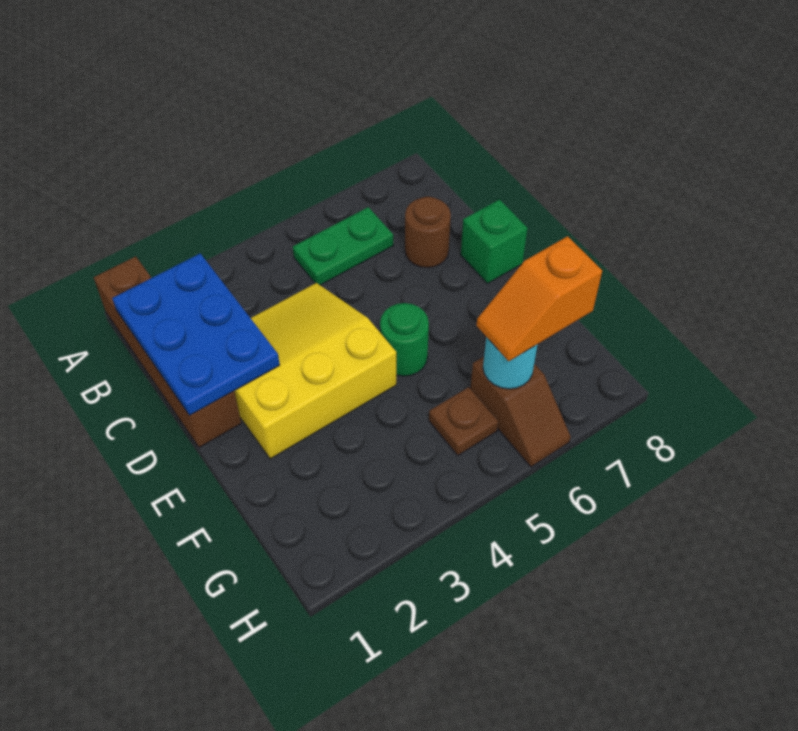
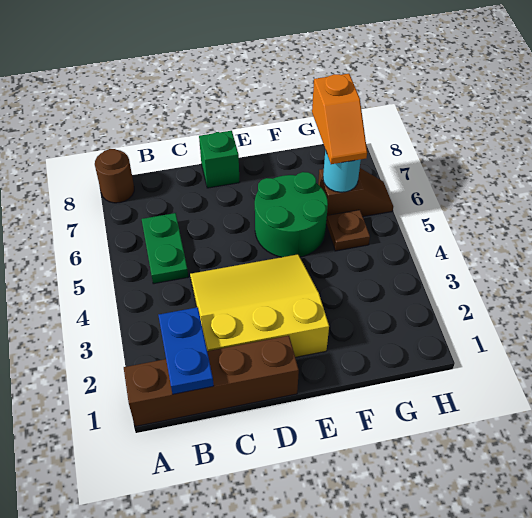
blue 2x3 plate [112,254,280,416] -> blue 1x2 plate [158,307,214,394]
yellow 3x3 slope [234,283,396,459] -> yellow 3x3 slope turned to [190,254,329,357]
brown 1x1 round brick [405,197,451,268] -> brown 1x1 round brick moved to [95,149,134,203]
green 1x1 round brick [380,303,429,376] -> green 2x2 round brick [255,172,328,257]

